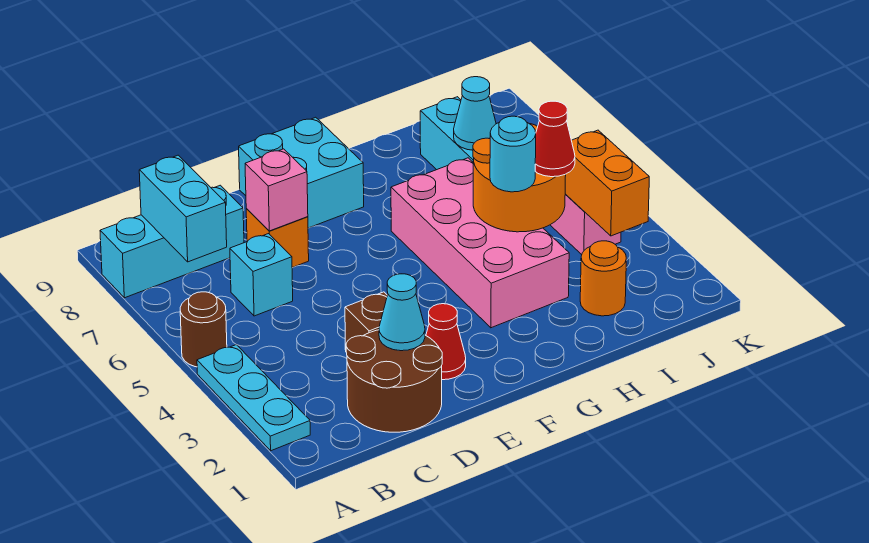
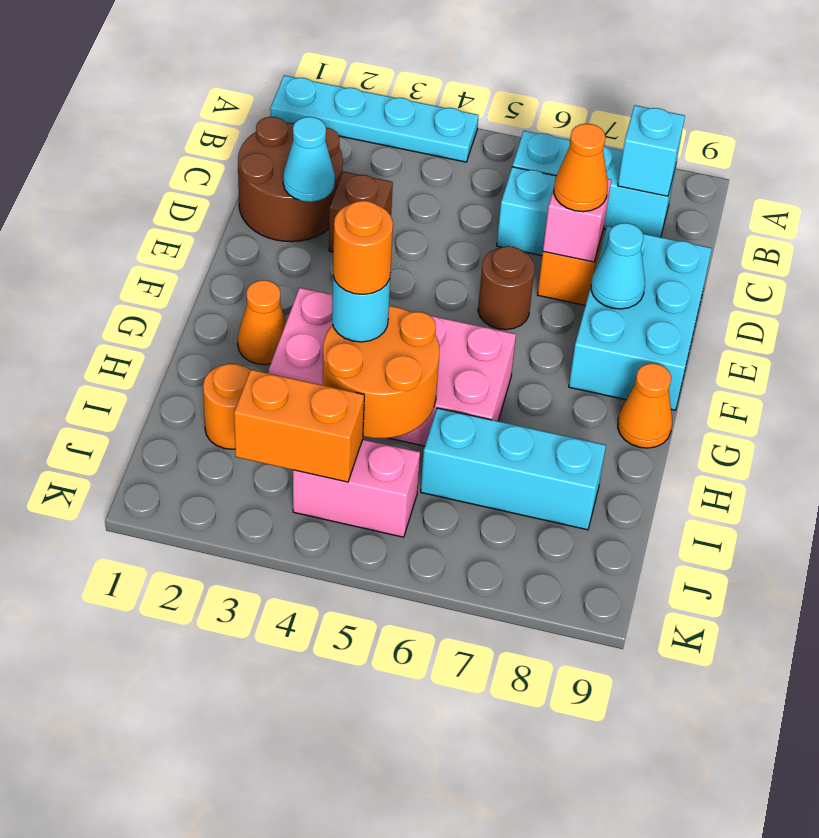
cyan 1x3 plate [197,345,310,451] -> cyan 1x4 plate [270,75,479,162]
brown 1x1 round brick [180,292,227,367] -> brown 1x1 round brick moved to [478,246,535,330]
cyan 1x3 brick [100,185,244,298] -> cyan 1x3 brick turned to [513,131,676,237]
cyan 1x2 brick [139,155,227,262] -> cyan 1x1 brick [618,105,685,196]
none -> orange 1x1 cone [554,124,608,212]
red 1x1 cone [426,304,466,380] -> none
cyan 2x2 brick [239,117,364,228] -> cyan 2x3 brick [569,226,712,410]
none -> orange 1x1 cone [238,280,286,364]
none -> orange 1x1 cone [618,363,672,448]
none -> orange 1x1 round brick [333,201,393,295]
red 1x1 cone [535,101,575,177] -> none
cyan 1x1 cone [454,77,496,150] -> cyan 1x1 cone moved to [591,223,645,309]

